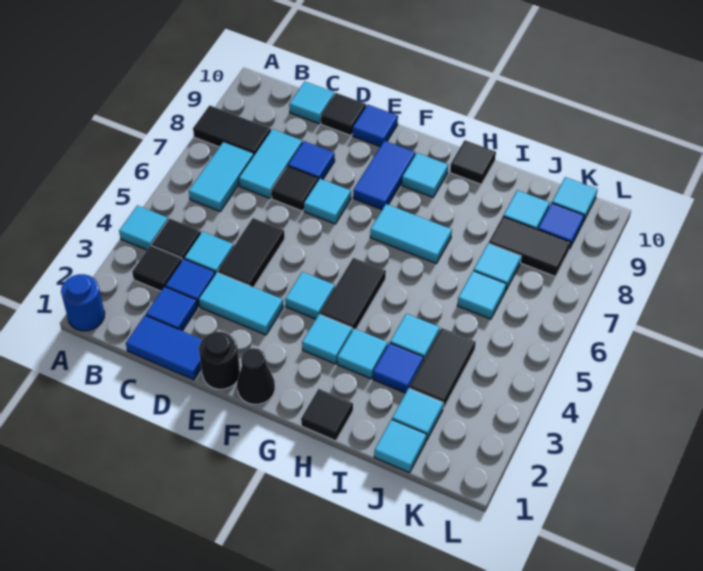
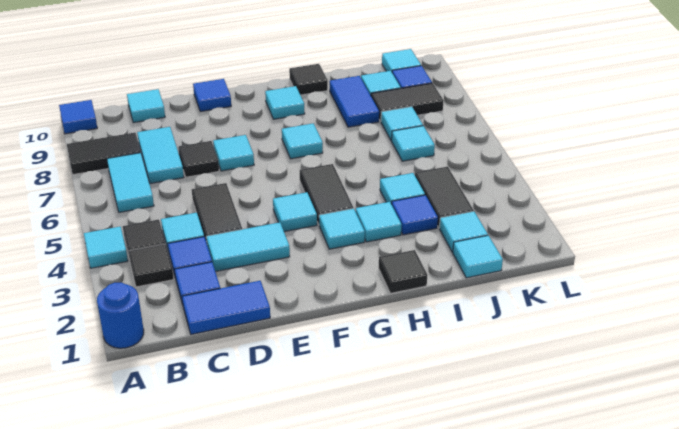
blue 1x1 tile [288,141,335,180] -> blue 1x1 tile moved to [59,100,97,134]
black 1x1 tile [321,93,366,136] -> none
black 1x1 round brick [199,332,240,389] -> none
black 1x1 cone [237,348,275,404] -> none
blue 1x2 tile [353,141,415,210] -> blue 1x2 tile moved to [330,76,379,127]
cyan 1x2 tile [370,204,452,264] -> cyan 1x1 tile [282,123,323,159]

